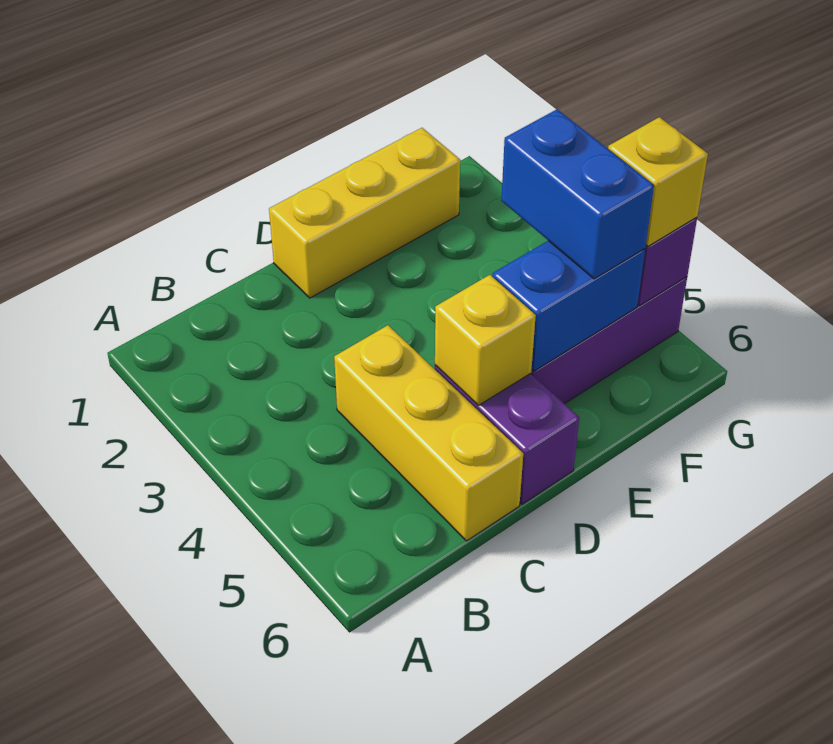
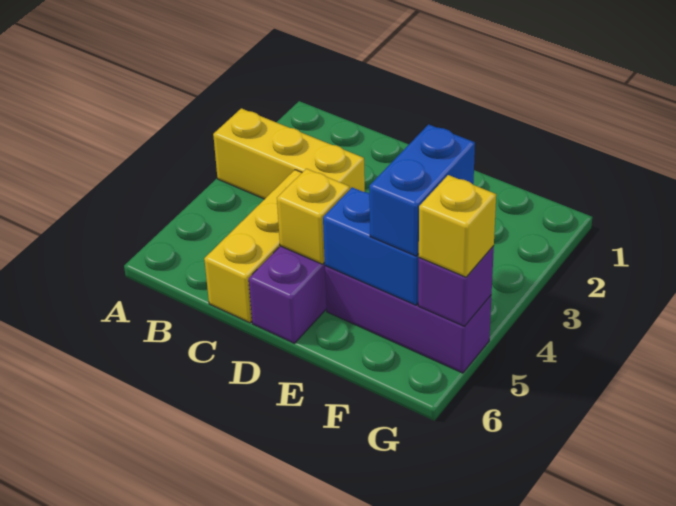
yellow 1x3 brick [269,128,460,298] -> yellow 1x3 brick moved to [213,108,365,199]

